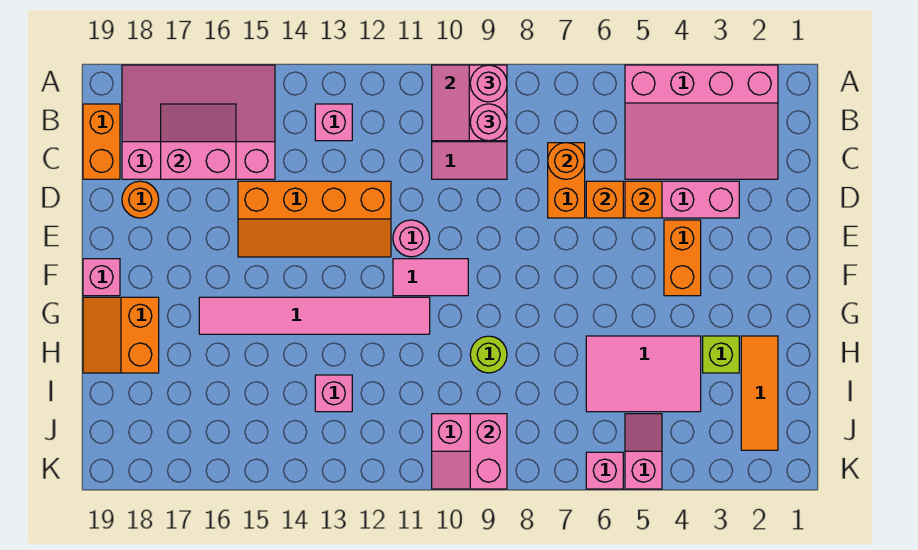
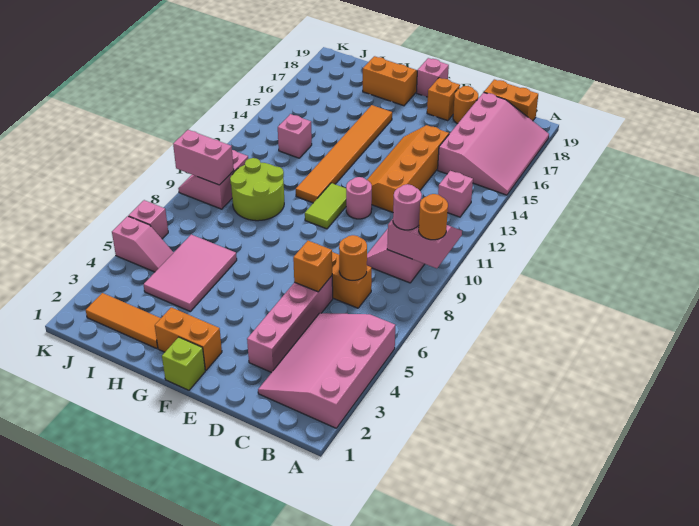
pink 1x1 round brick [470,65,507,102] -> orange 1x1 round brick [419,194,448,240]
pink 2x2 slope [161,104,236,179] -> none
orange 1x1 brick [625,181,662,218] -> orange 1x1 brick moved to [427,78,460,121]
orange 1x2 brick [664,220,701,296] -> orange 1x2 brick moved to [155,307,222,370]
pink 1x2 tile [393,259,468,296] -> lime 1x2 tile [305,183,346,229]
pink 1x6 tile [199,297,430,334] -> orange 1x6 tile [296,105,392,203]
lime 1x1 brick [703,336,739,373] -> lime 1x1 brick moved to [162,337,205,390]
lime 1x1 round brick [470,336,507,373] -> lime 2x2 round brick [230,158,284,221]

